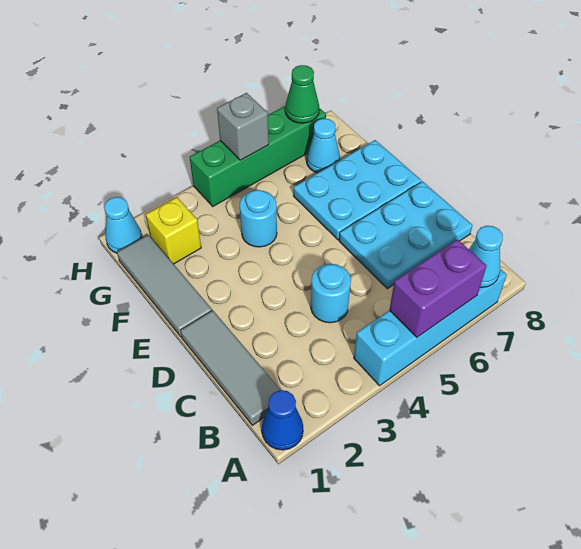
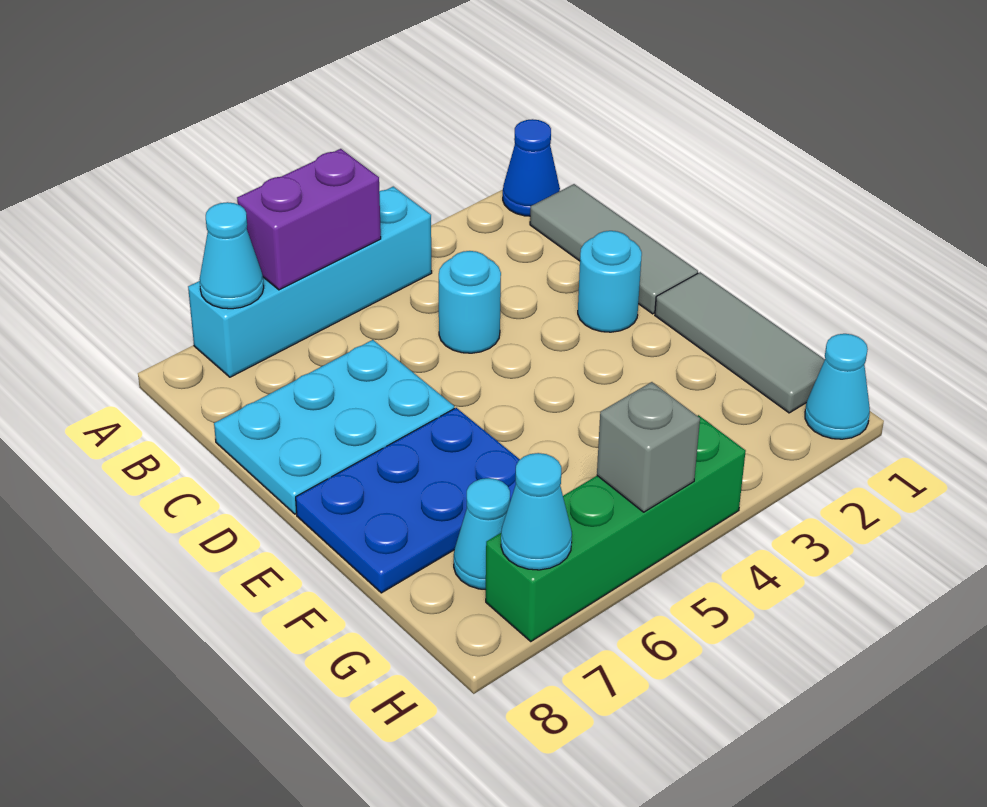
cyan 2x3 plate [293,140,421,240] -> blue 2x3 plate [296,408,520,593]
cyan 1x1 round brick [240,190,277,247] -> cyan 1x1 round brick moved to [578,231,642,332]
yellow 1x1 brick [146,197,201,264] -> none
green 1x1 cone [285,65,319,123] -> cyan 1x1 cone [501,453,572,570]

